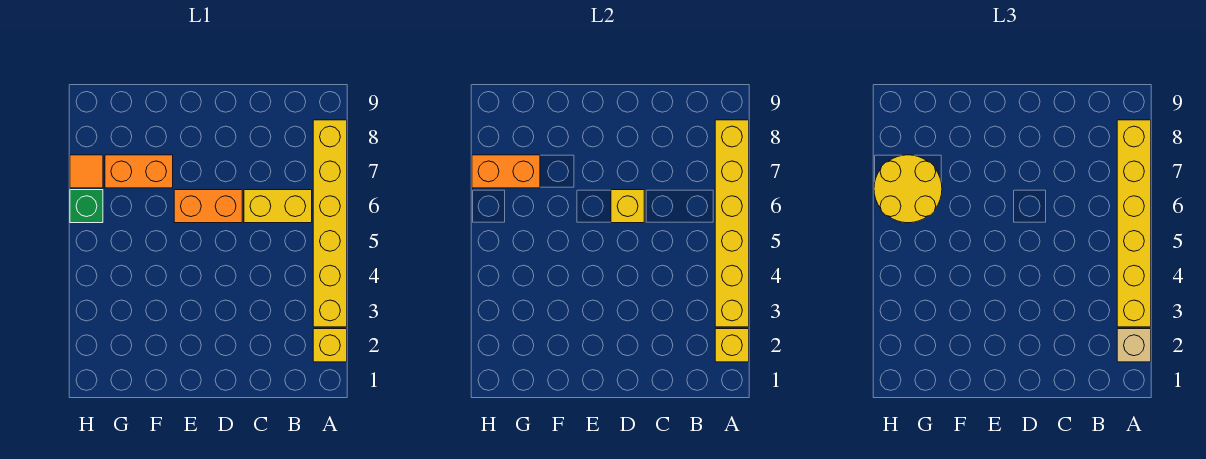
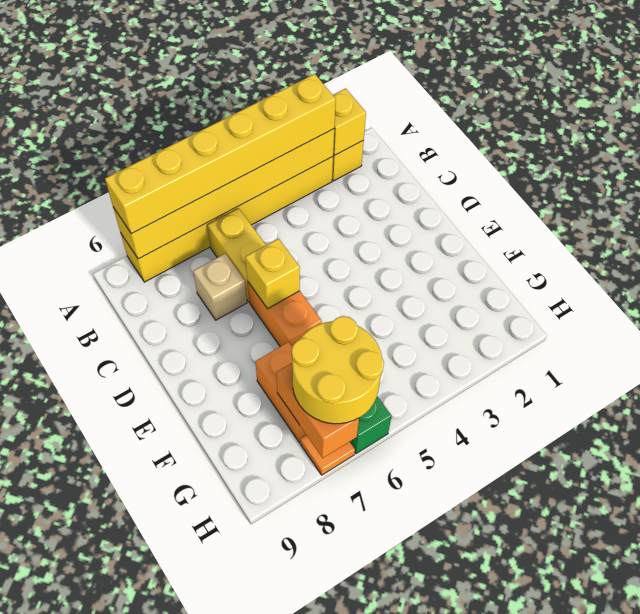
tan 1x1 brick [1117,329,1151,362] -> tan 1x1 brick moved to [193,253,247,320]

